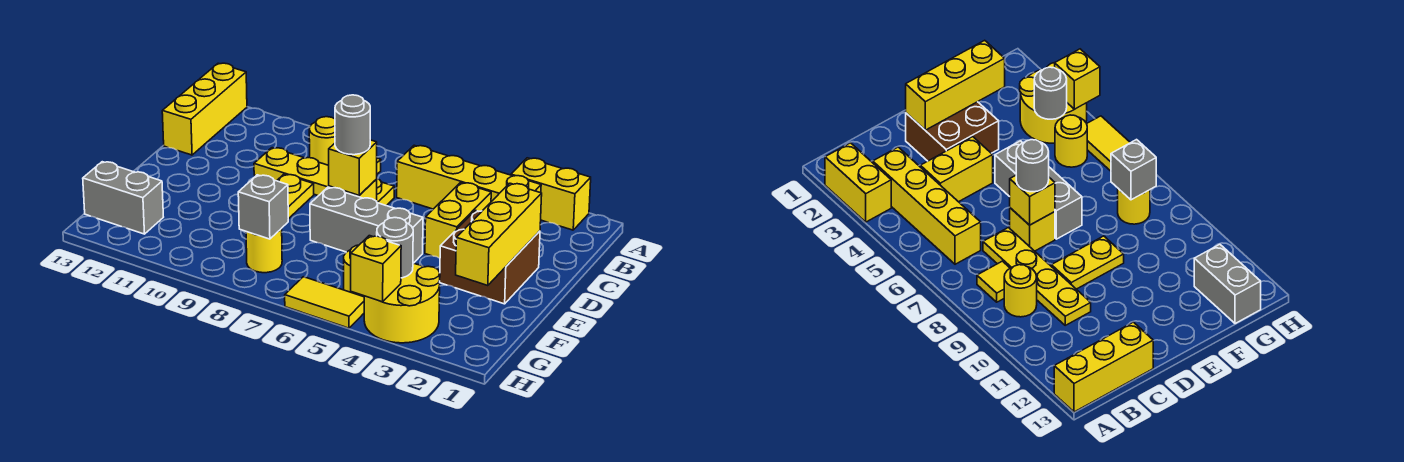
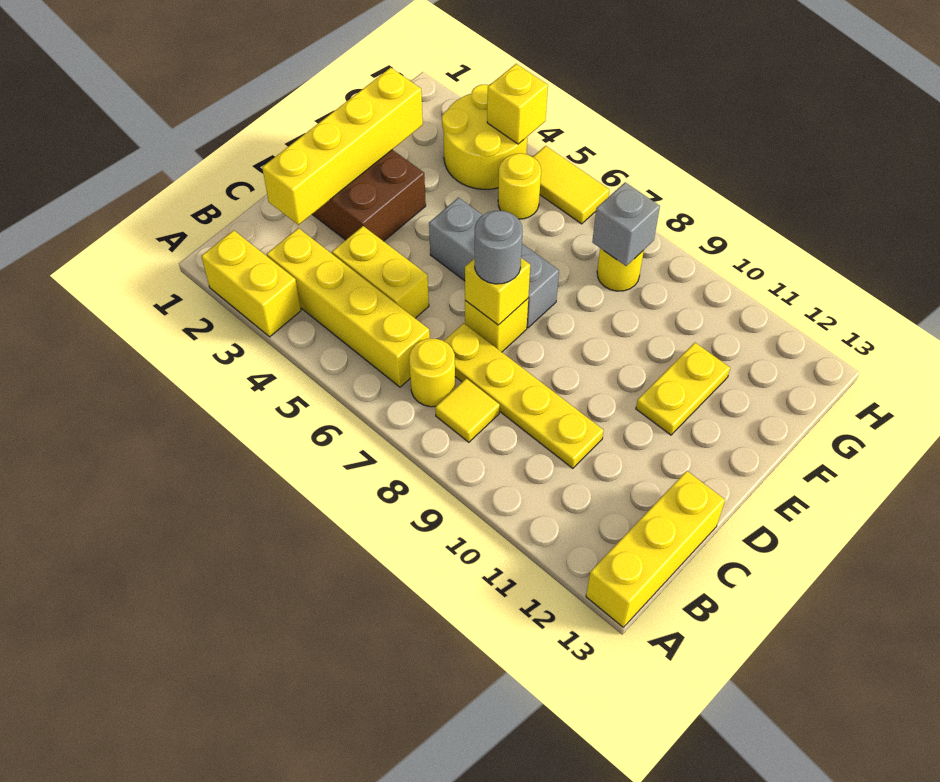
yellow 1x1 round brick [309,117,335,165] -> yellow 1x1 round brick moved to [409,339,455,407]
yellow 1x2 brick [425,182,491,258] -> yellow 1x2 brick turned to [332,226,429,318]
yellow 1x3 brick [456,183,542,286] -> yellow 1x4 brick [262,68,423,225]
yellow 1x2 plate [277,174,314,219] -> yellow 1x2 plate moved to [636,343,730,435]
grey 1x1 round brick [377,218,413,278] -> none
grey 1x2 brick [83,162,163,234] -> none

